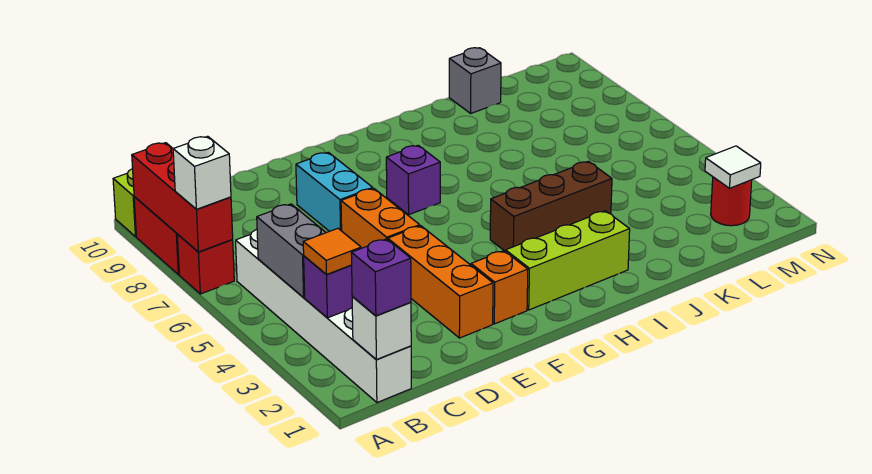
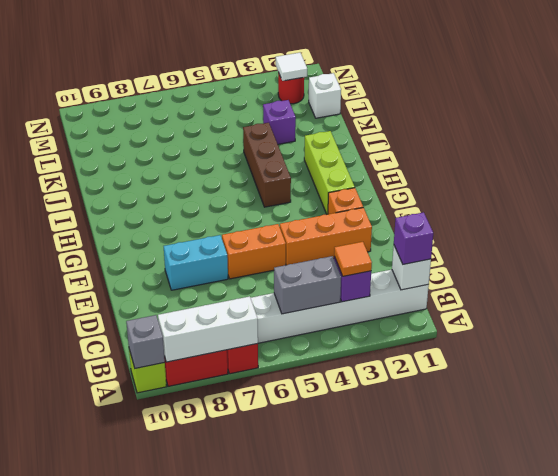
red 1x3 brick [132,143,233,252] -> white 1x3 brick [158,296,258,362]
white 1x1 brick [173,136,231,209] -> white 1x1 brick moved to [309,73,341,118]
purple 1x1 brick [386,145,440,215] -> purple 1x1 brick moved to [263,100,296,144]
grey 1x1 brick [449,48,501,113] -> grey 1x1 brick moved to [126,315,165,368]

